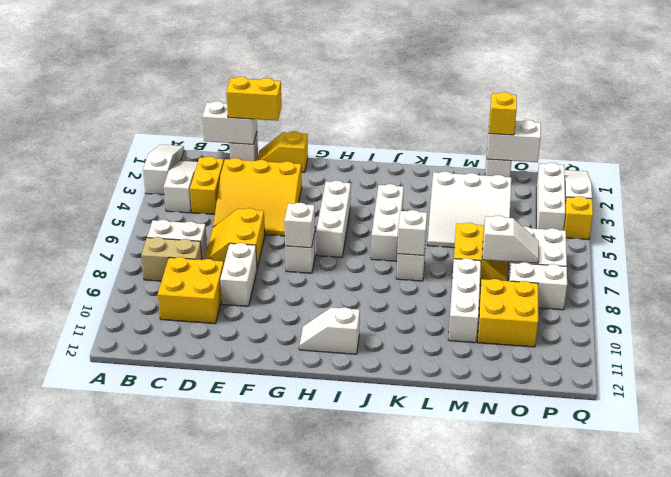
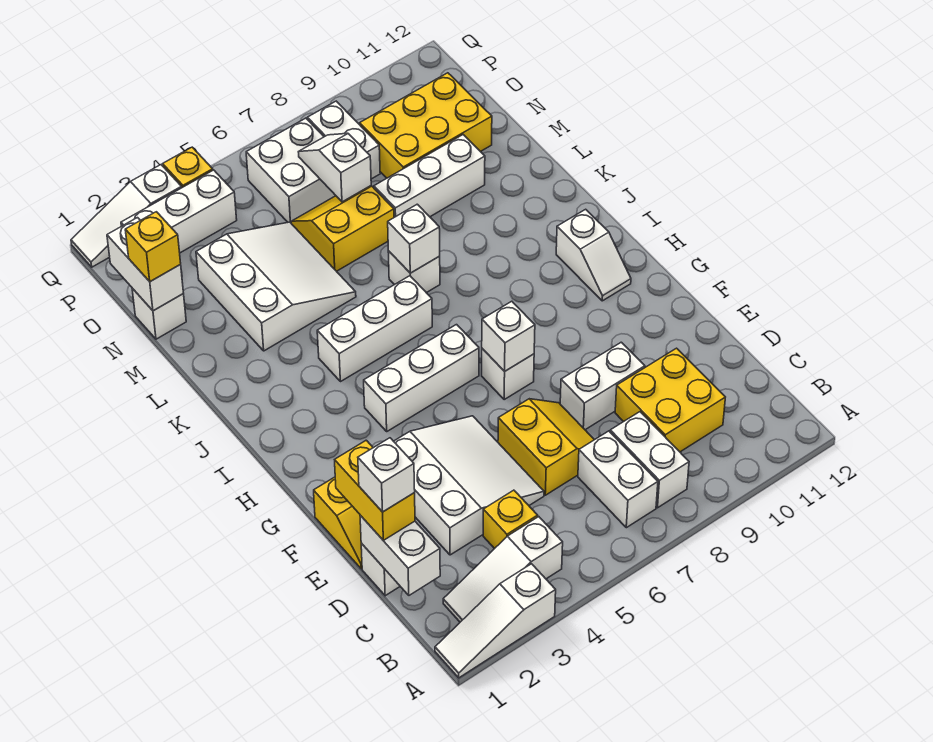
tan 1x2 brick [141,237,202,281] -> white 1x2 brick [610,412,689,508]
yellow 1x2 brick [190,156,224,214] -> yellow 1x1 brick [483,490,538,549]
none -> white 1x1 brick [358,438,415,512]
yellow 3x3 slope [213,158,302,236] -> white 3x3 slope [394,416,544,555]
yellow 2x2 slope [204,208,265,268] -> yellow 2x2 slope turned to [498,399,594,495]
yellow 2x2 brick [478,279,538,347] -> yellow 2x3 brick [360,73,492,178]

